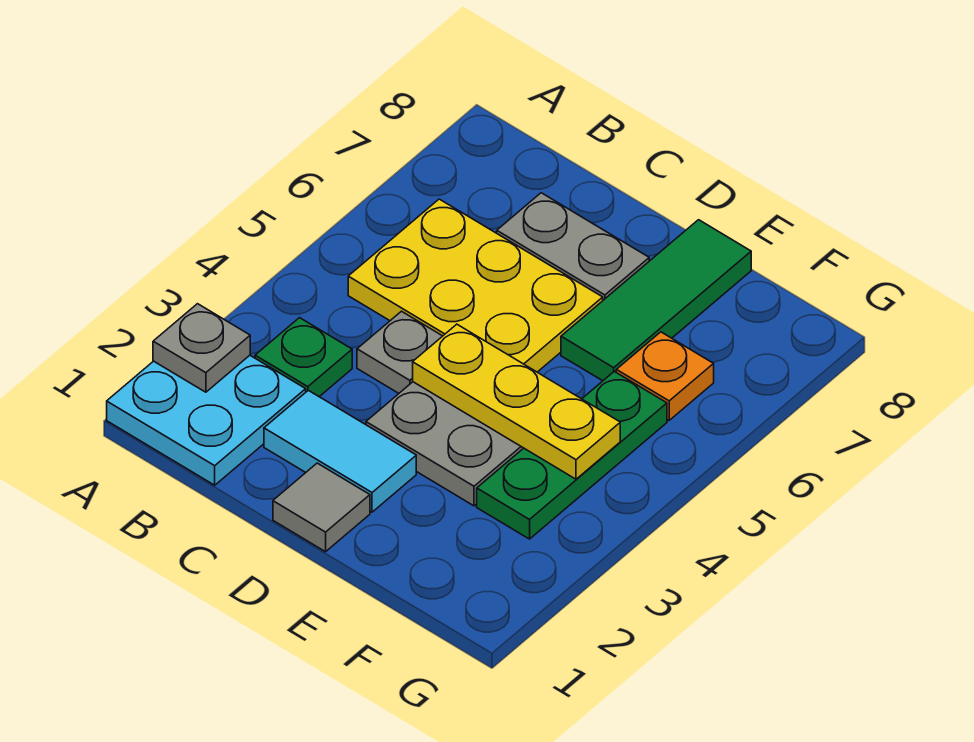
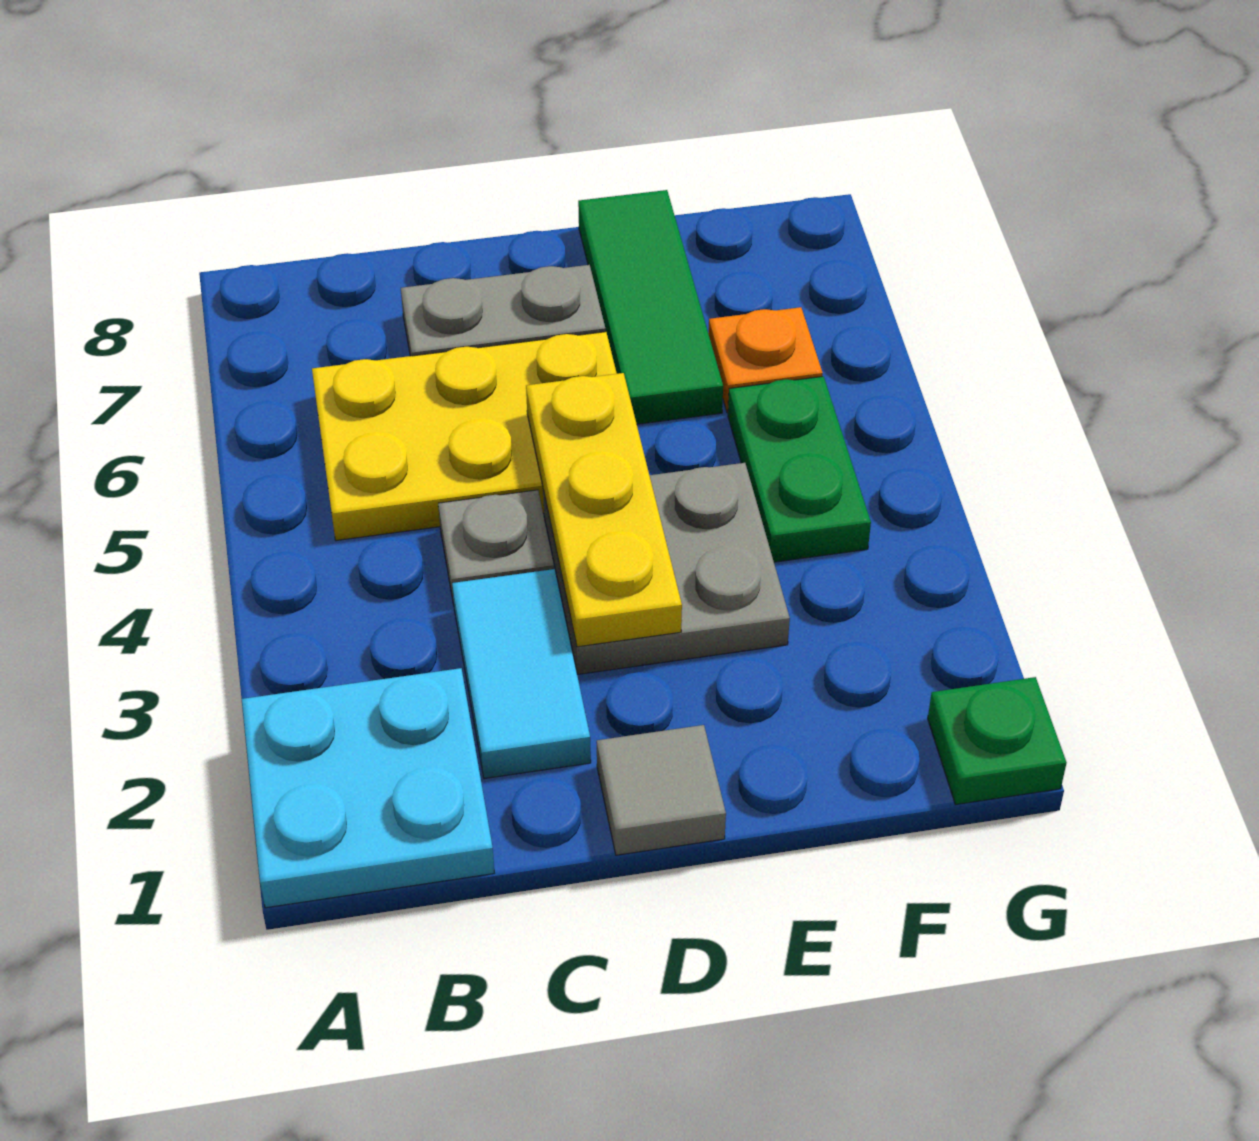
grey 1x1 plate [153,304,250,392] -> none
green 1x1 plate [255,318,352,397] -> green 1x1 plate moved to [928,677,1067,805]
cyan 1x2 tile [264,390,416,512] -> cyan 1x2 tile turned to [452,569,591,779]
yellow 1x3 plate [413,324,620,479] -> yellow 1x3 plate turned to [526,373,682,647]
green 1x3 plate [477,371,667,539] -> green 1x2 plate [728,376,871,562]

